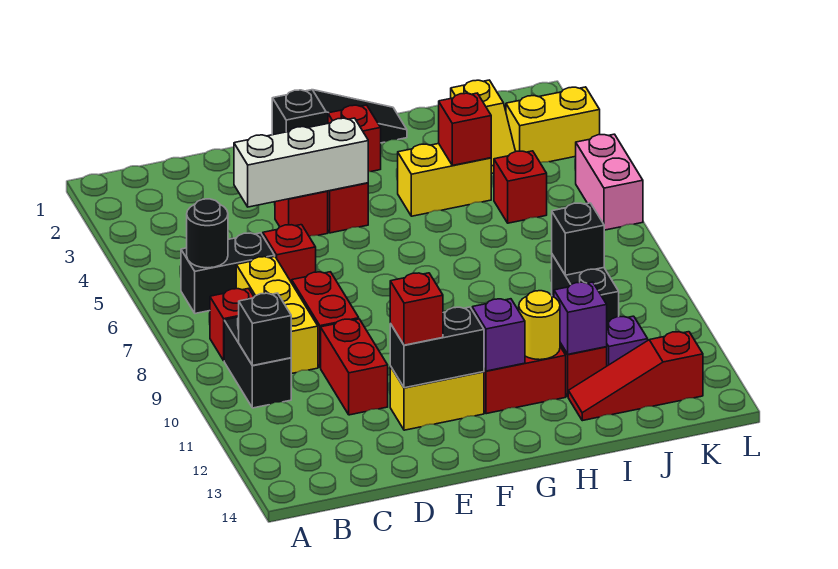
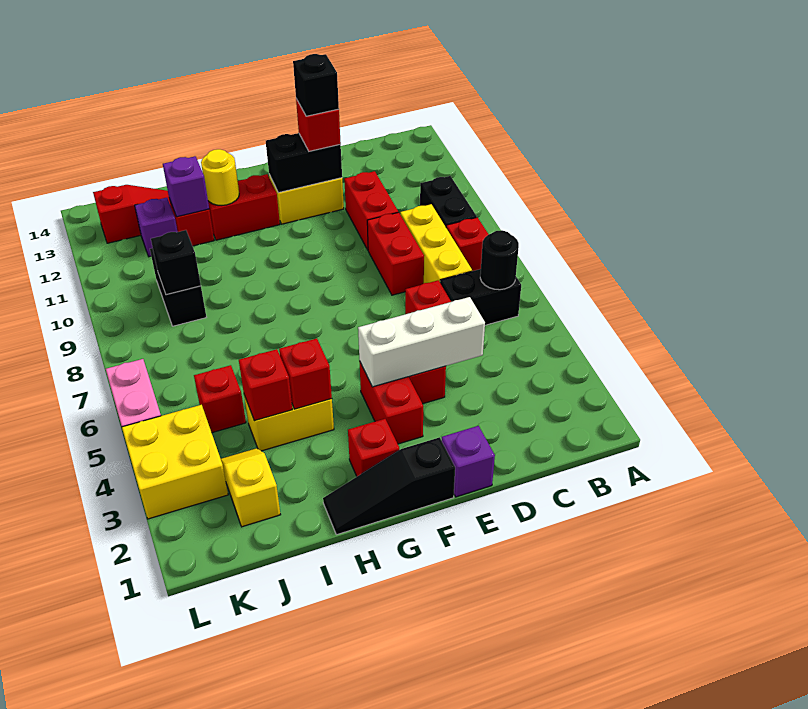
black 1x1 brick [239,293,291,366] -> black 1x1 brick moved to [293,54,339,116]
purple 1x1 brick [472,299,525,371] -> purple 1x1 brick moved to [442,426,495,497]
none -> red 1x1 brick [279,338,332,409]
yellow 1x2 brick [506,87,600,163] -> yellow 2x2 brick [122,405,228,519]

